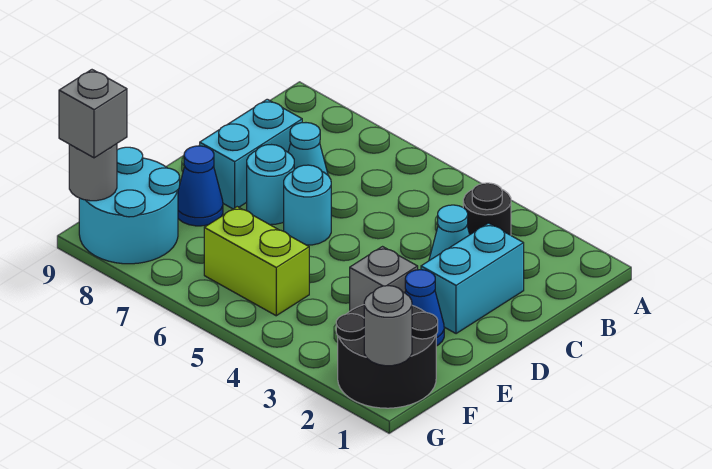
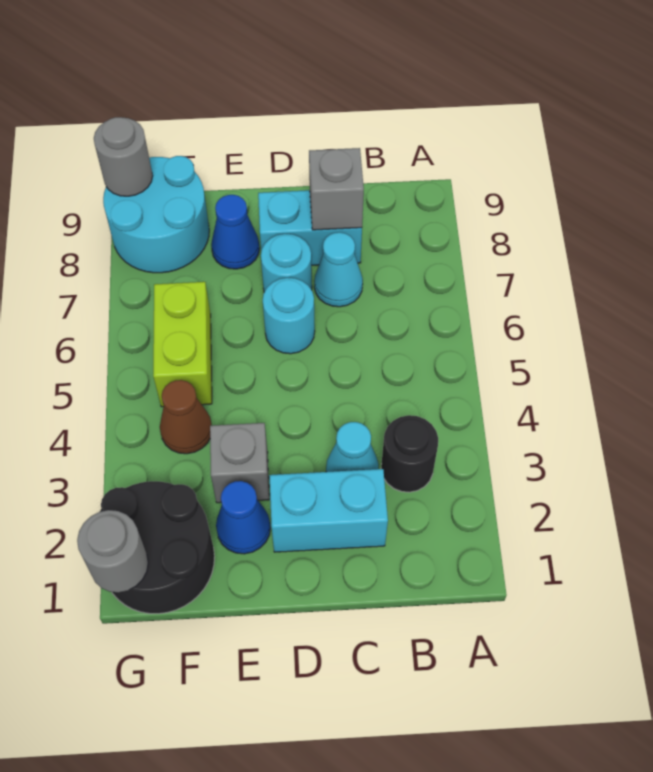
none -> brown 1x1 cone [160,380,212,454]
grey 1x1 brick [59,70,127,158] -> grey 1x1 brick moved to [309,148,364,230]

